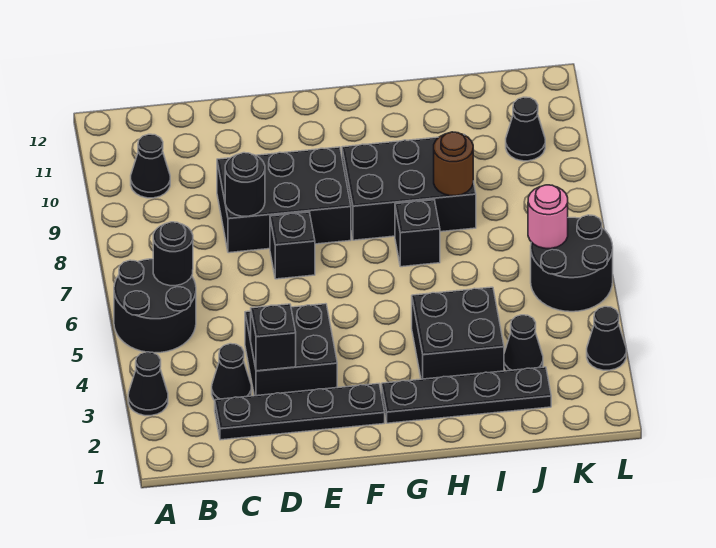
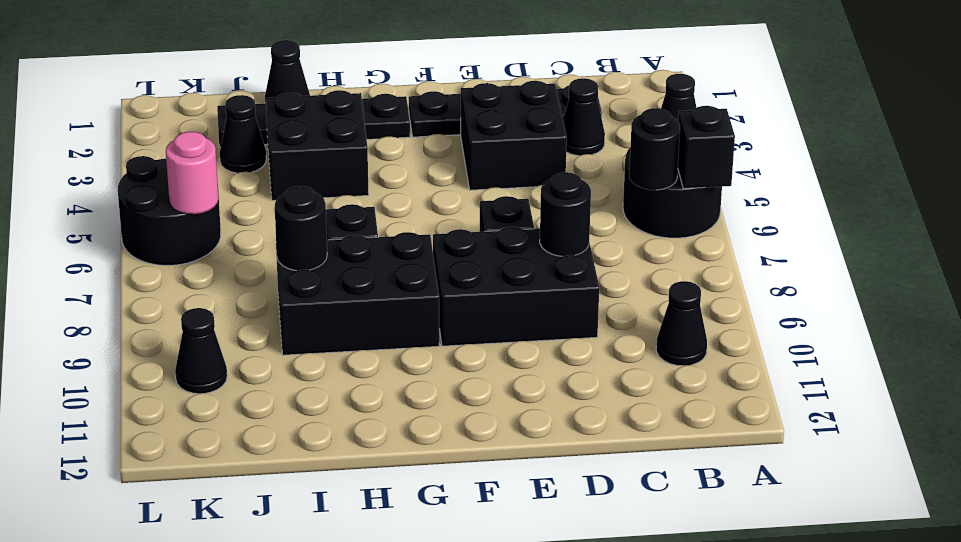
black 1x1 brick [251,304,296,371] -> black 1x1 brick moved to [678,106,735,189]
brown 1x1 round brick [434,132,473,196] -> black 1x1 round brick [275,186,327,271]
black 1x1 cone [587,307,626,370] -> black 1x1 cone moved to [265,40,310,103]

